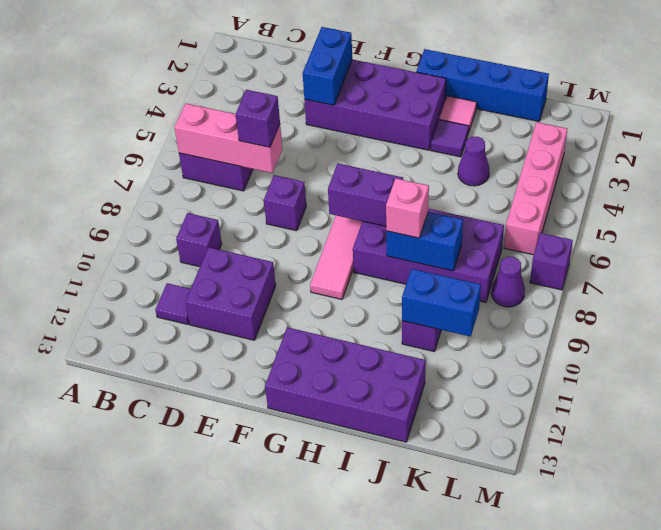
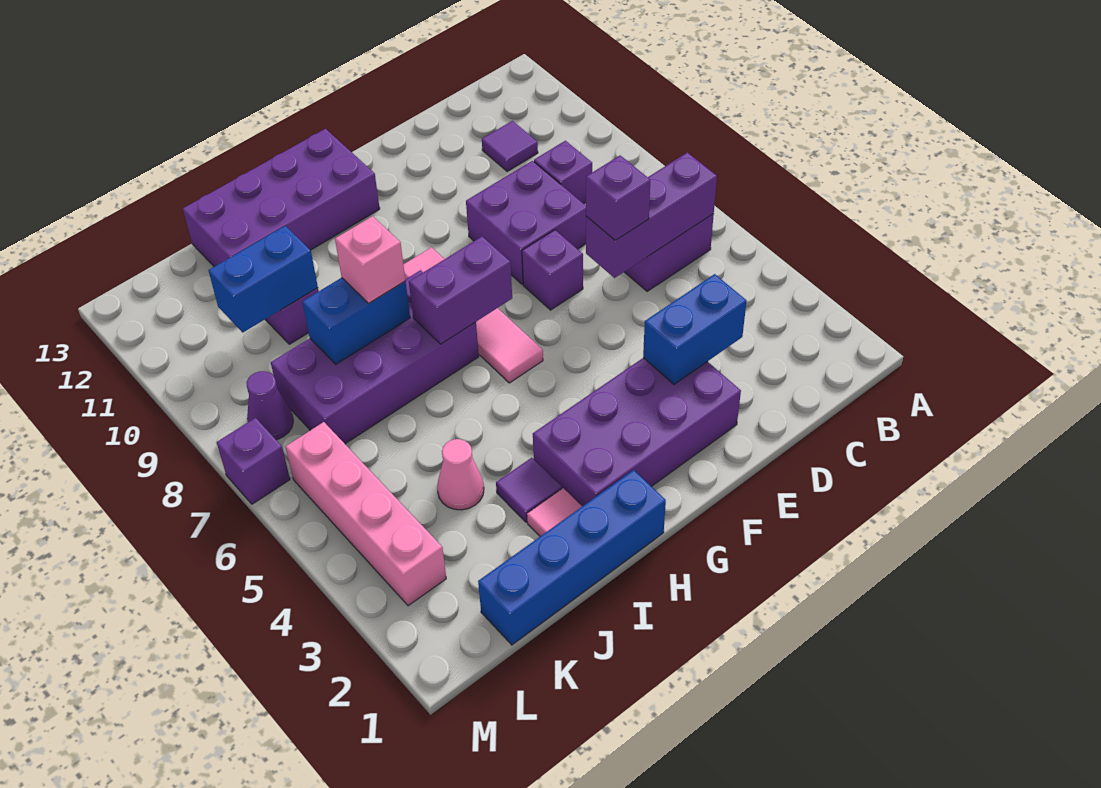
pink 1x3 brick [174,103,282,173] -> purple 1x3 brick [586,152,717,278]
purple 2x2 brick [185,247,276,340] -> purple 2x2 brick moved to [466,161,586,284]
blue 1x2 brick [303,27,352,105] -> blue 1x2 brick turned to [643,274,747,384]
purple 1x1 cone [458,137,489,186] -> pink 1x1 cone [437,439,484,510]

